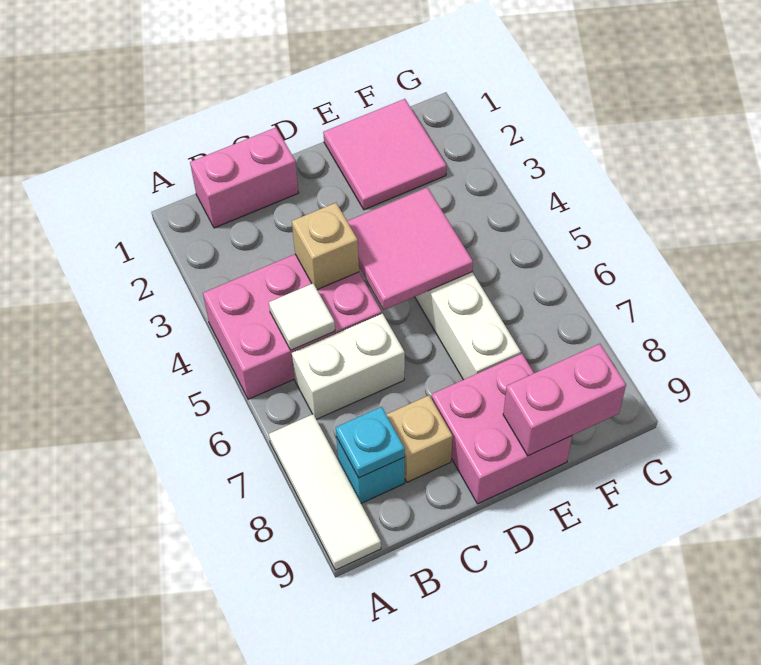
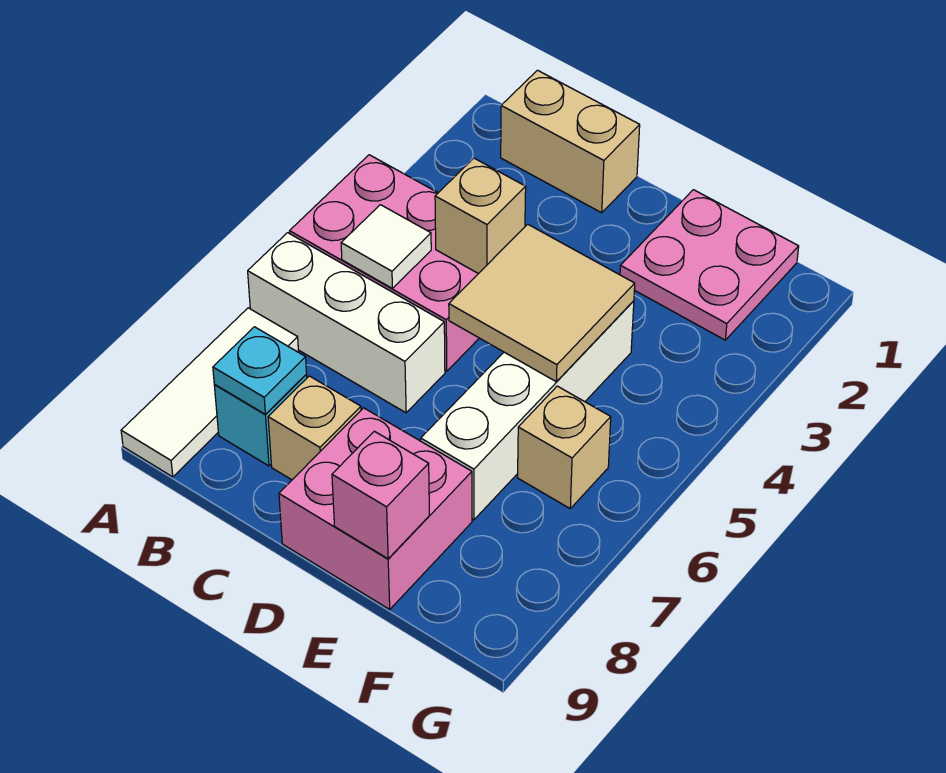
pink 1x2 brick [190,128,299,228] -> tan 1x2 brick [501,70,640,213]
white 1x2 brick [292,313,405,419] -> white 1x3 brick [248,233,445,413]
pink 2x2 tile [347,188,473,310] -> tan 2x2 tile [449,224,635,382]
pink 2x2 tile [323,99,447,210] -> pink 2x2 plate [620,190,799,340]
pink 1x2 brick [503,344,626,456] -> pink 1x1 brick [332,431,429,559]
none -> tan 1x1 brick [518,386,611,508]

